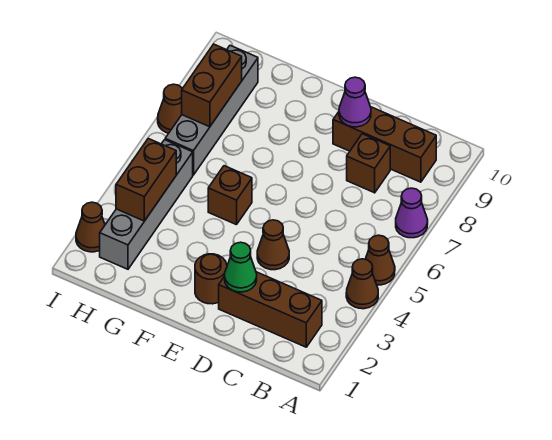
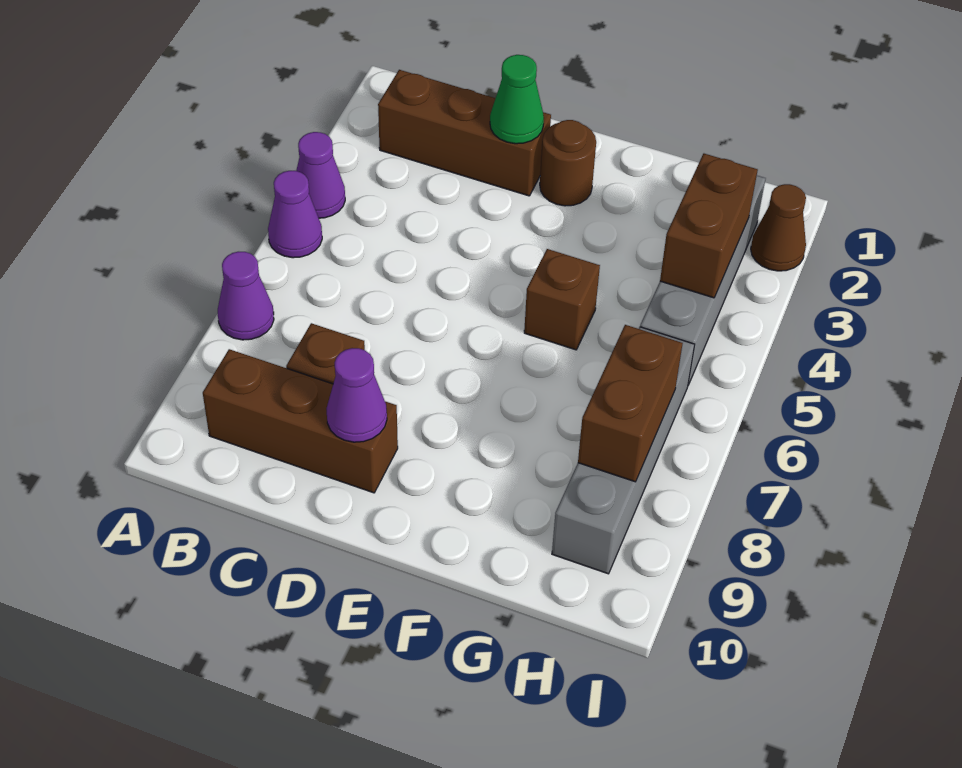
brown 1x1 cone [346,259,378,309] -> purple 1x1 cone [296,132,345,218]
brown 1x1 cone [365,235,395,285] -> purple 1x1 cone [268,171,322,258]
brown 1x1 cone [257,220,289,270] -> none
brown 1x1 cone [158,84,183,133] -> none

